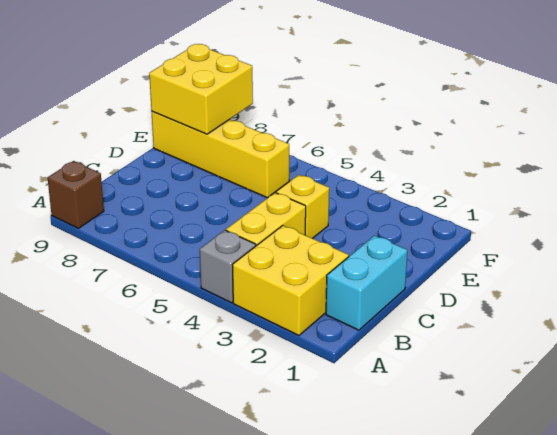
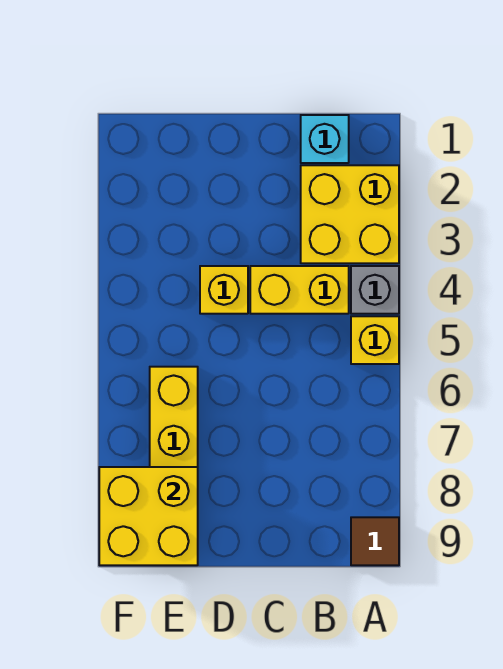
none -> yellow 1x1 brick [351,316,399,364]
brown 1x1 brick [48,161,104,228] -> brown 1x1 tile [351,517,399,565]
cyan 1x2 brick [326,236,407,330] -> cyan 1x1 brick [301,115,349,163]

